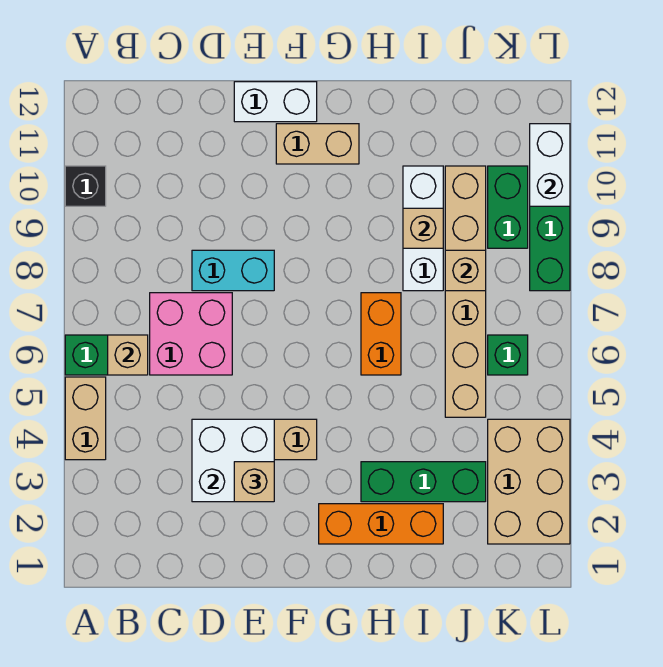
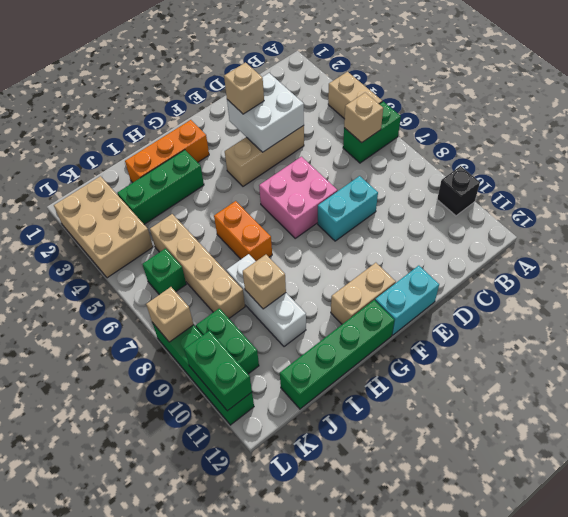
pink 2x2 brick [150,293,232,375] -> pink 2x2 brick moved to [259,157,337,238]
white 1x2 brick [234,82,317,122] -> cyan 1x2 brick [375,266,439,335]
none -> green 1x4 brick [280,300,394,409]
tan 1x6 brick [445,166,486,417] -> tan 1x4 brick [150,214,245,318]
tan 1x1 brick [445,250,486,291] -> tan 1x1 brick moved to [146,287,194,342]
white 1x2 brick [530,124,570,206] -> green 1x2 brick [184,331,252,411]

